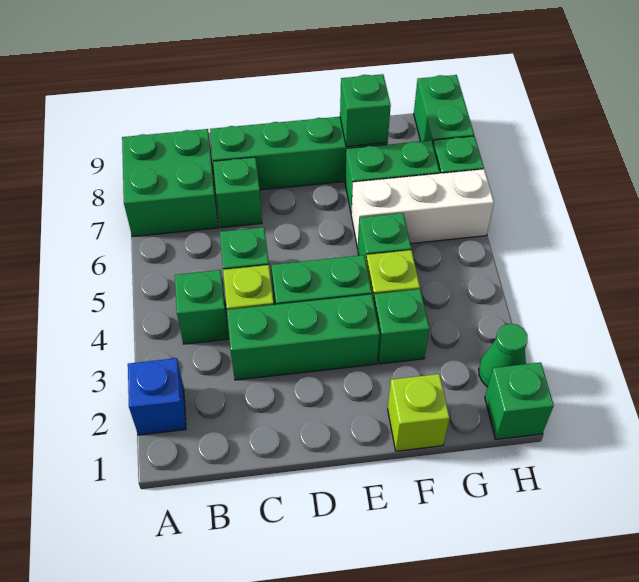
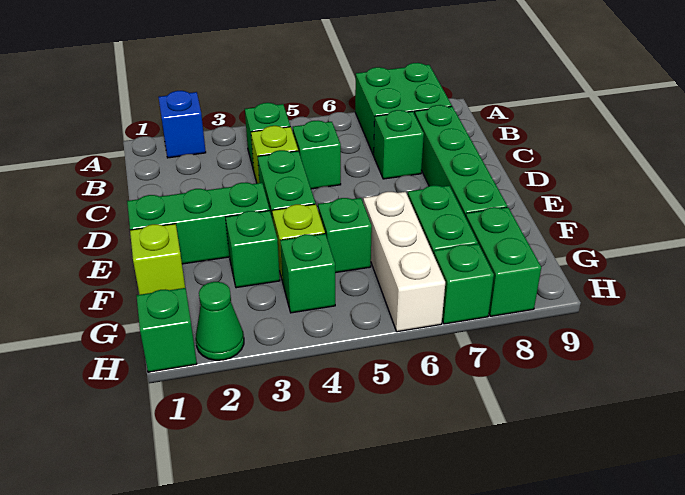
green 1x3 brick [227,294,380,380] -> green 1x3 brick turned to [127,182,270,264]
green 1x1 brick [340,74,391,147] -> green 1x1 brick moved to [280,234,335,313]
green 1x2 brick [414,75,474,144] -> green 1x2 brick turned to [465,207,541,316]

